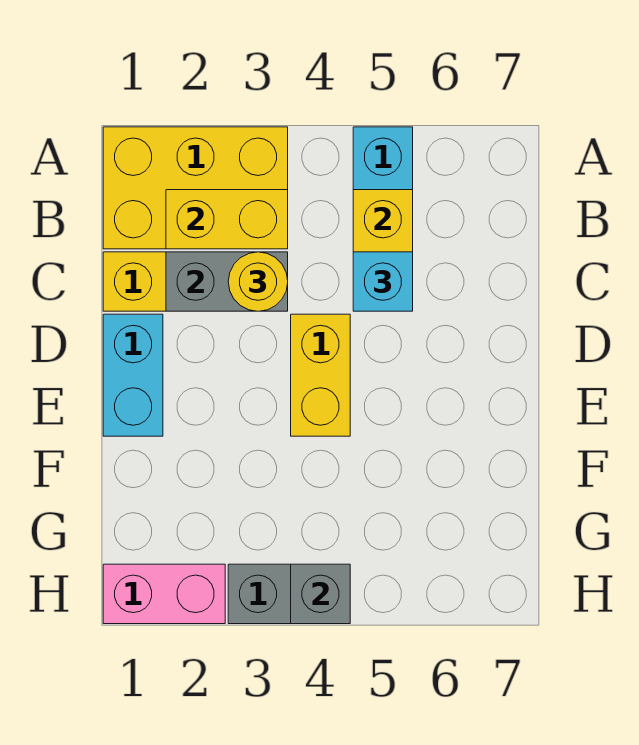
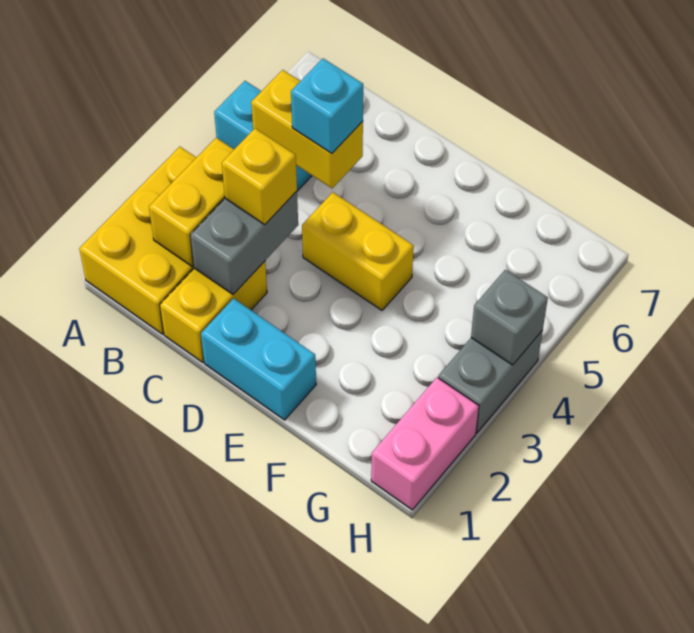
yellow 1x1 round brick [228,252,288,311] -> yellow 1x1 brick [222,128,297,225]

